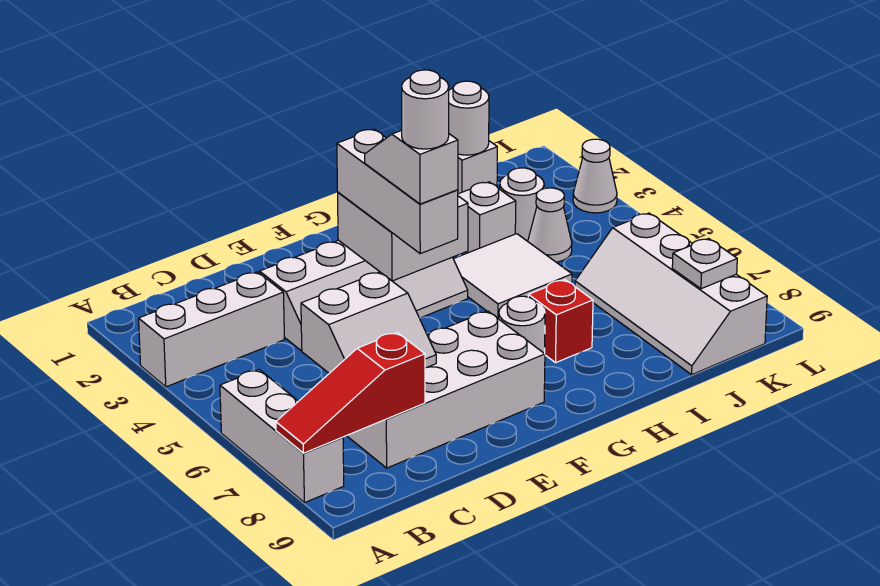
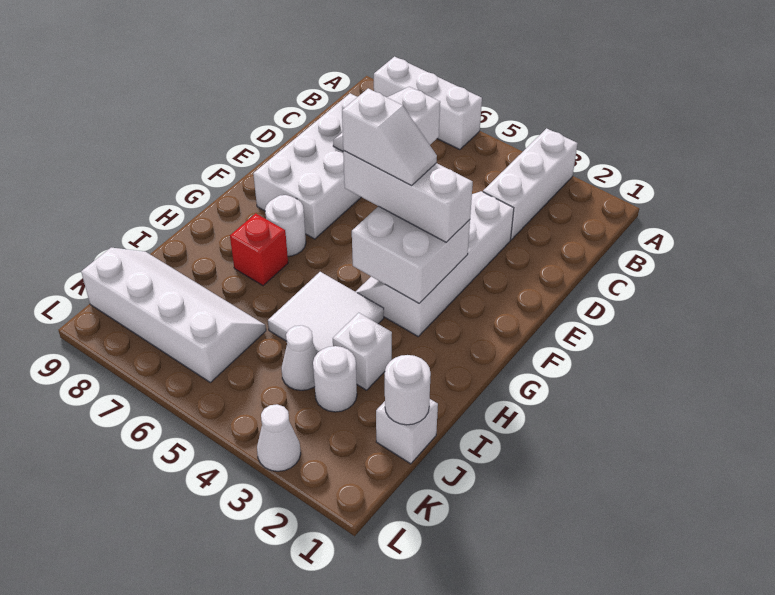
red 1x3 slope [276,332,425,453] -> none
white 1x1 round brick [402,70,449,149] -> none
white 1x1 plate [672,239,737,289] -> none

